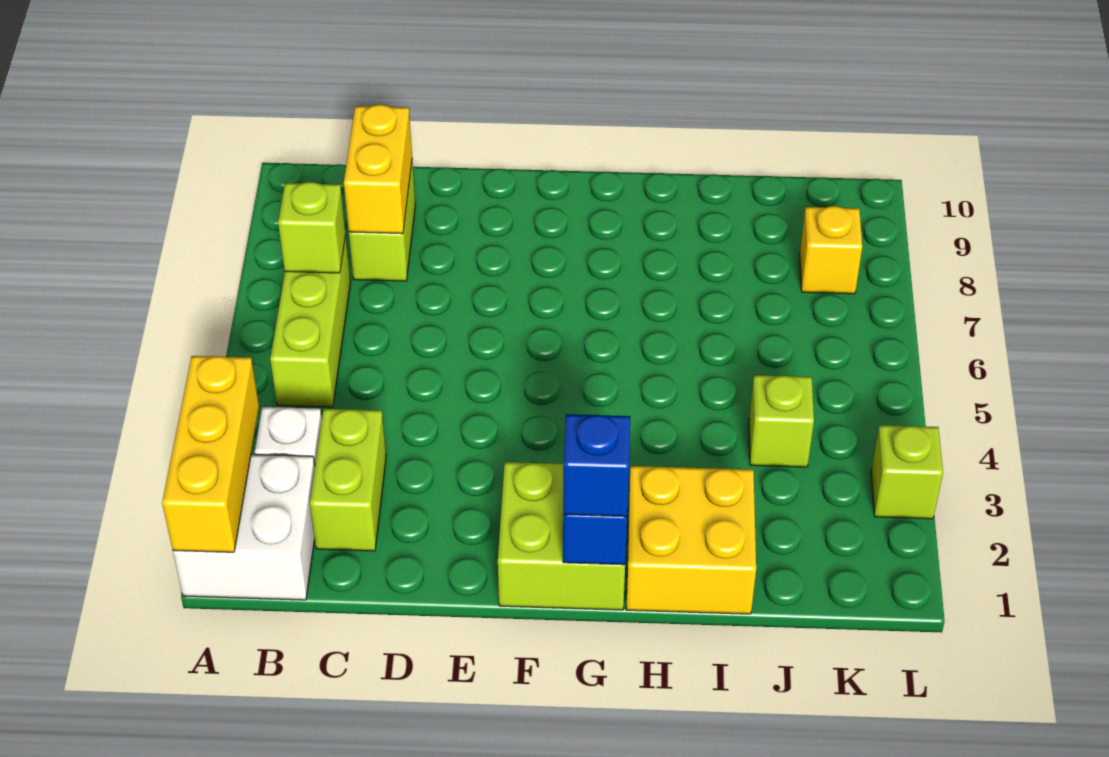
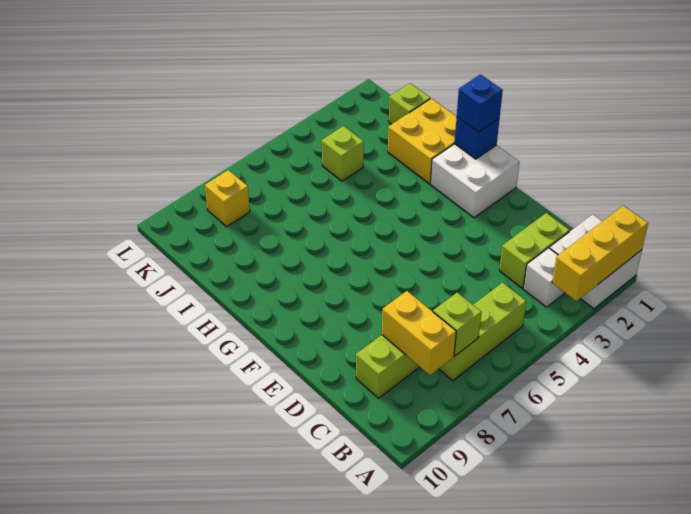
yellow 1x2 brick [344,105,412,234] -> yellow 1x2 brick turned to [382,291,456,375]
lime 2x2 brick [498,462,625,610] -> white 2x2 brick [431,144,520,218]
lime 1x1 brick [871,425,943,519] -> lime 1x1 brick moved to [389,83,430,124]

